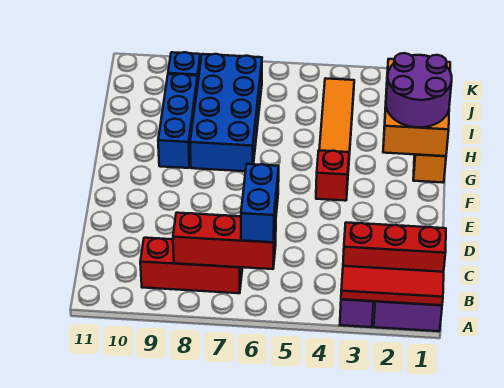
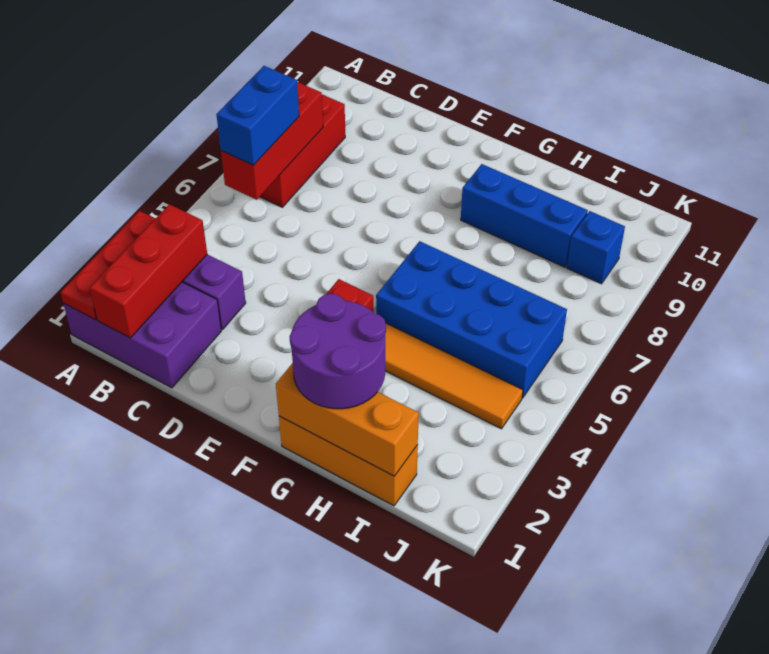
red 1x3 tile [341,266,444,305] -> red 1x3 plate [61,211,155,320]
blue 1x2 brick [241,164,279,242] -> blue 1x2 brick turned to [216,66,299,165]
orange 2x3 brick [383,59,450,156] -> orange 1x3 brick [276,363,419,476]
blue 2x4 brick [190,54,262,171] -> blue 2x4 brick moved to [376,241,567,398]

